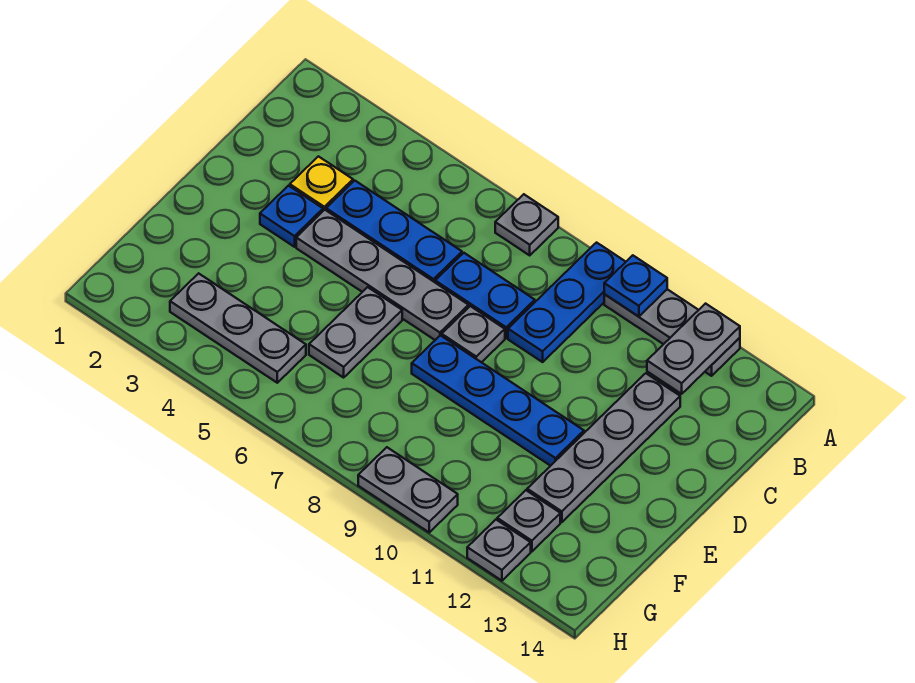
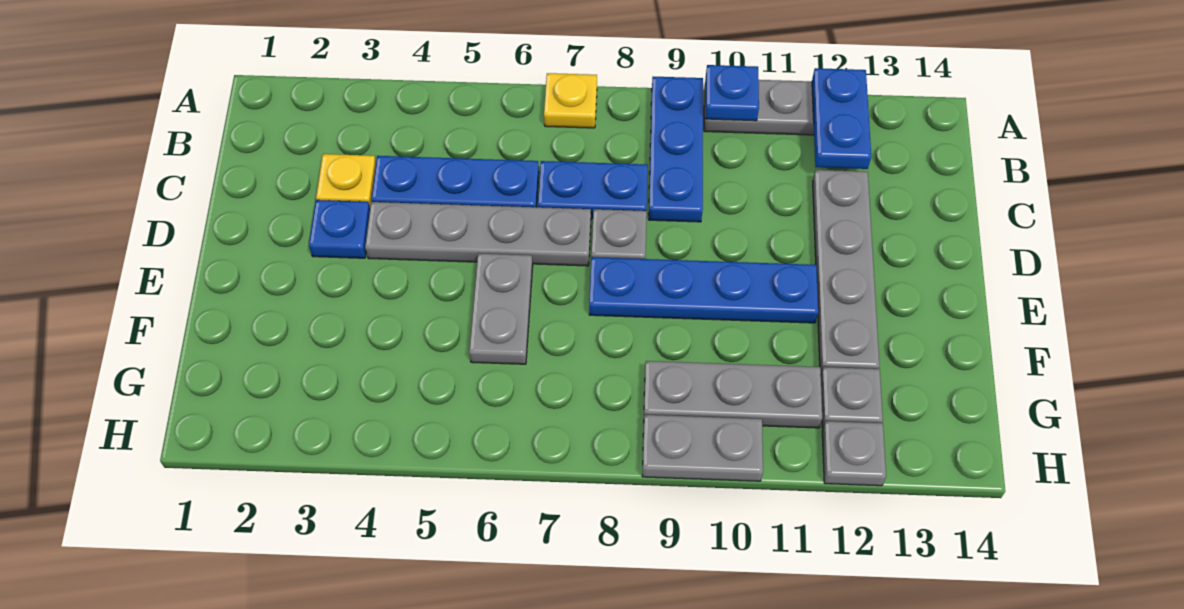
grey 1x1 plate [495,194,558,255] -> yellow 1x1 plate [544,73,597,128]
grey 1x2 plate [647,304,740,394] -> blue 1x2 plate [812,68,871,169]
grey 1x3 plate [170,273,306,383] -> grey 1x3 plate moved to [644,361,822,428]

